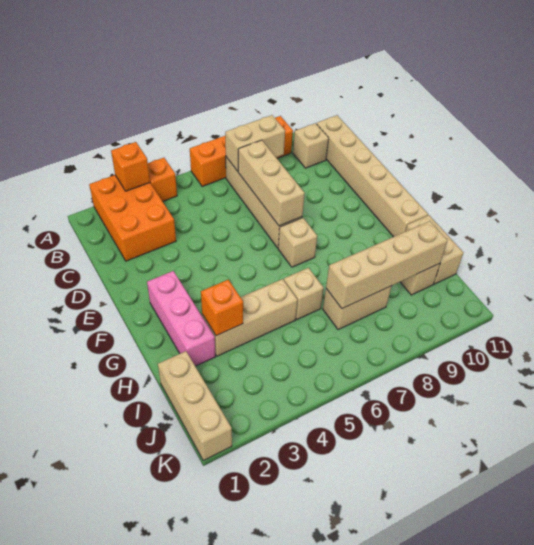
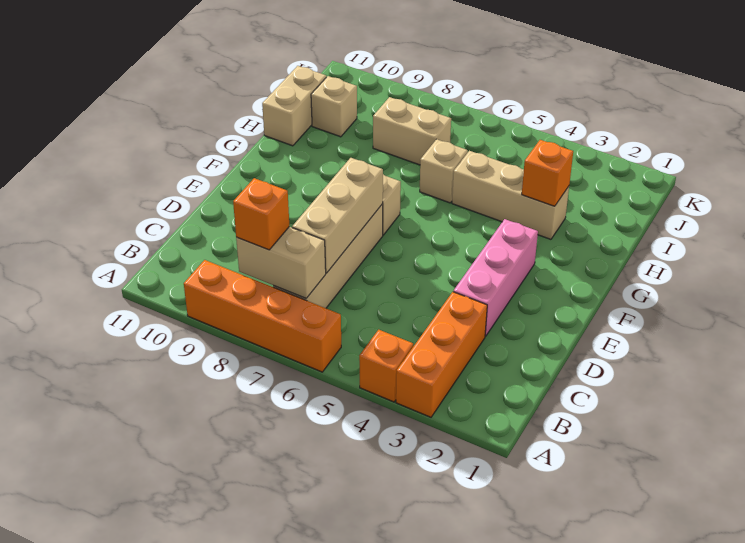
orange 2x3 brick [89,175,176,261] -> orange 1x3 brick [396,292,487,417]
orange 1x1 brick [111,142,150,191] -> orange 1x1 brick moved to [233,178,289,250]
tan 1x1 brick [293,123,329,168] -> none
tan 1x6 brick [317,115,428,237] -> none
pink 1x3 brick [147,271,215,366] -> pink 1x3 brick moved to [453,219,538,336]
tan 1x3 brick [158,351,232,461] -> none
tan 1x4 brick [326,221,448,309] -> none

